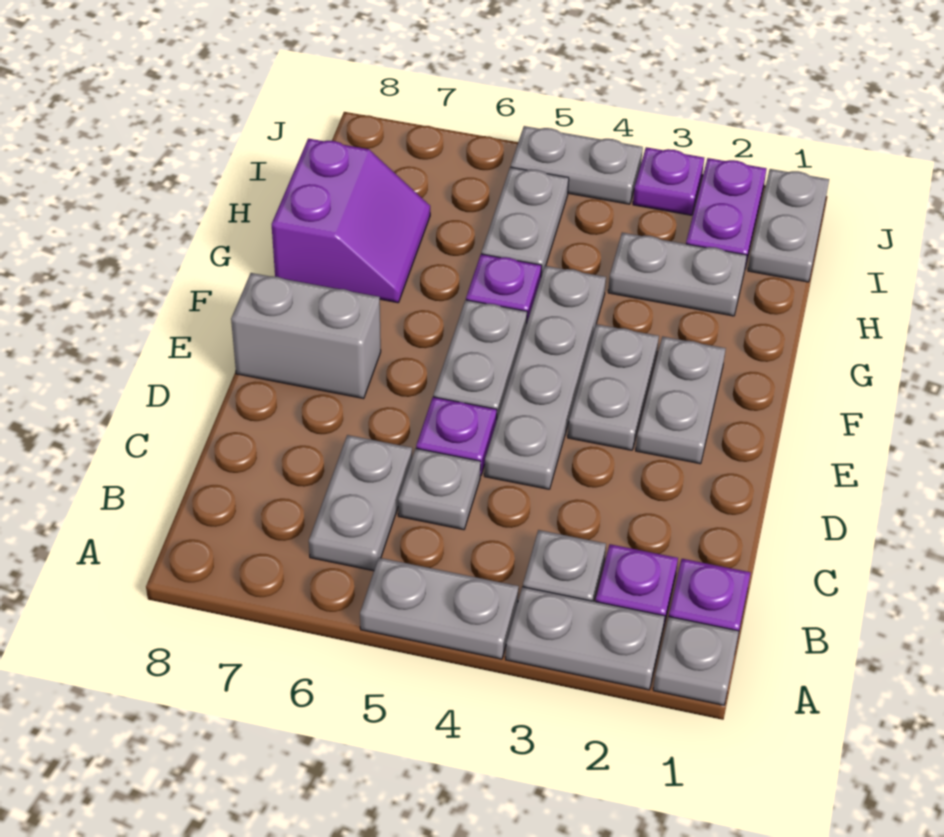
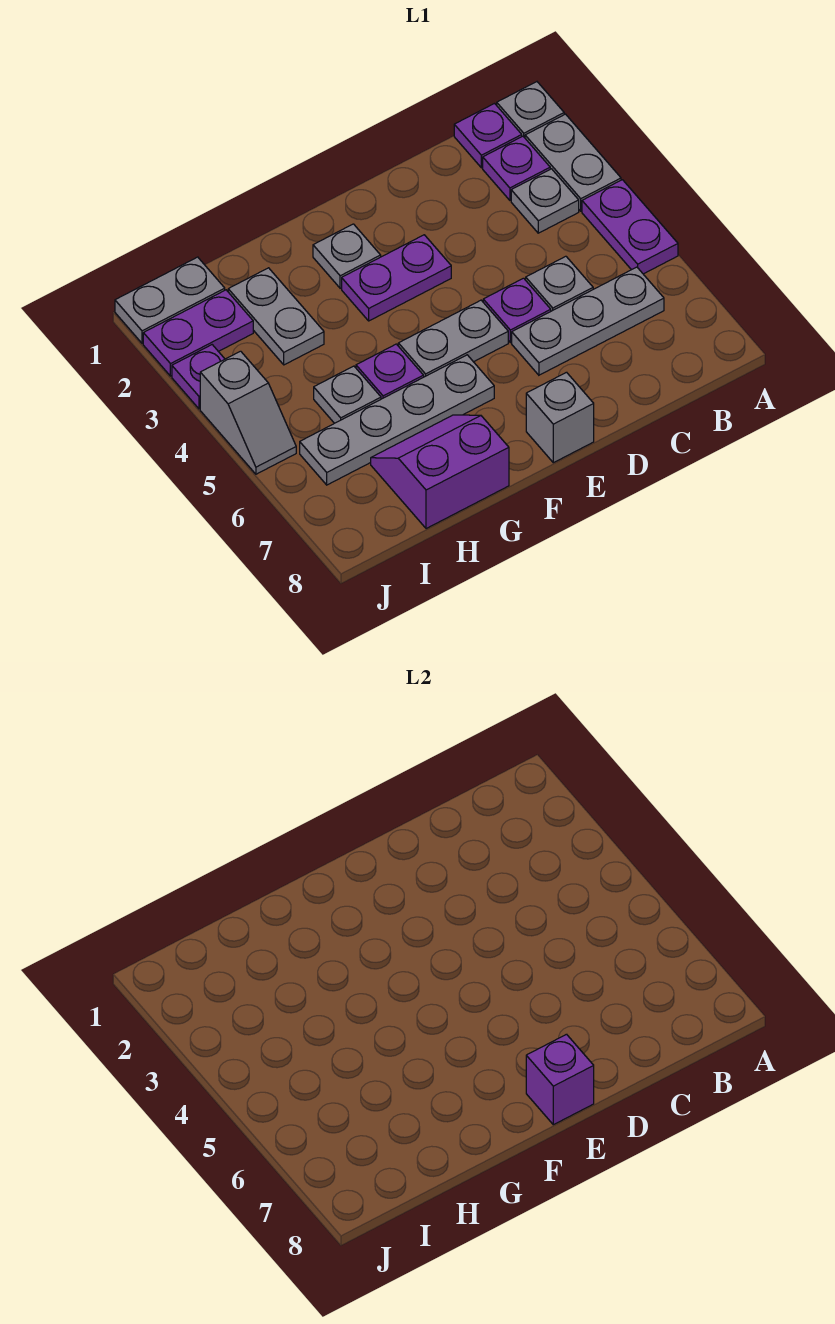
grey 1x2 plate [360,558,519,659] -> purple 1x2 plate [582,180,678,274]
grey 1x2 plate [309,435,412,571] -> grey 1x3 plate [512,267,664,375]
grey 1x4 plate [484,266,606,489] -> grey 1x4 plate moved to [300,355,494,485]
grey 1x2 plate [636,336,726,464] -> grey 1x1 plate [313,224,381,288]
grey 1x2 plate [568,324,659,450] -> purple 1x2 plate [342,235,451,321]
grey 1x2 brick [231,273,381,399] -> grey 1x1 brick [526,372,594,463]
none -> purple 1x1 brick [526,1034,594,1125]
grey 1x2 plate [481,167,569,276] -> grey 1x1 plate [314,366,381,423]
grey 1x2 plate [511,126,643,204] -> grey 1x2 slope [200,351,296,474]

